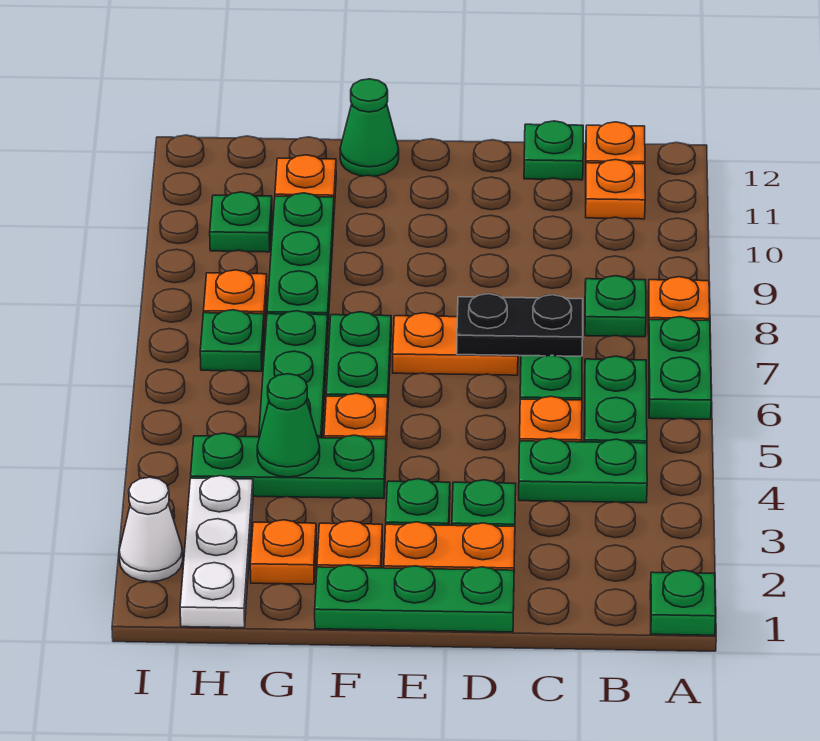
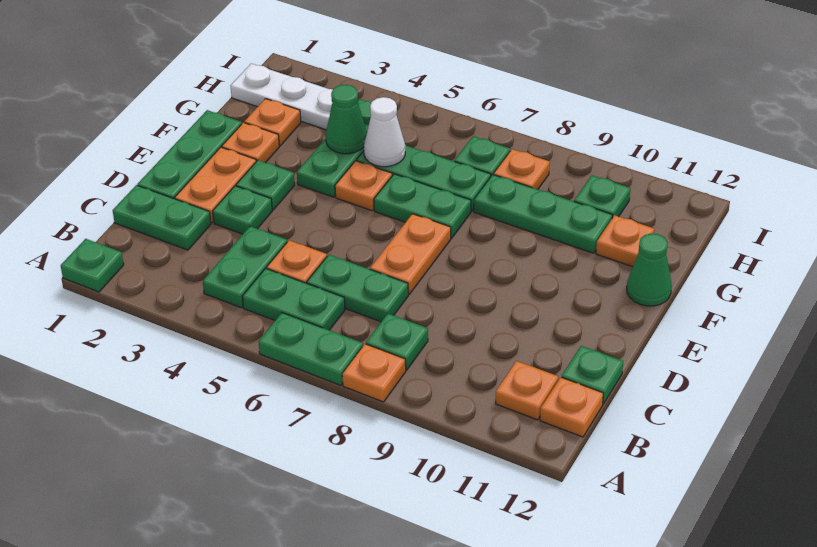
none -> green 1x2 plate [113,185,211,250]
black 1x2 plate [457,294,583,356] -> none
white 1x1 cone [119,477,183,582] -> white 1x1 cone moved to [364,97,405,167]

